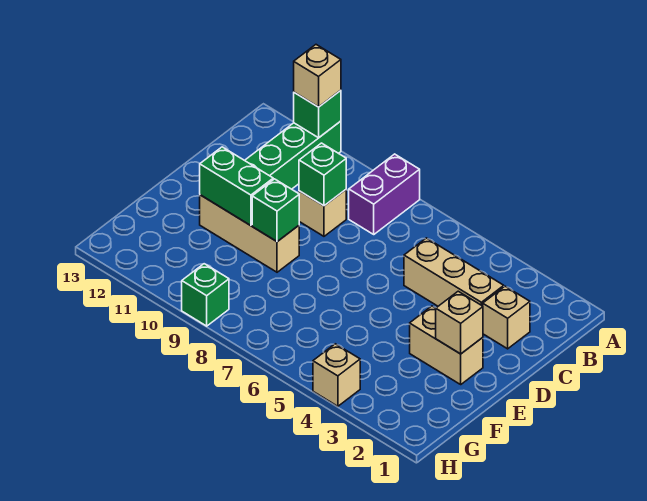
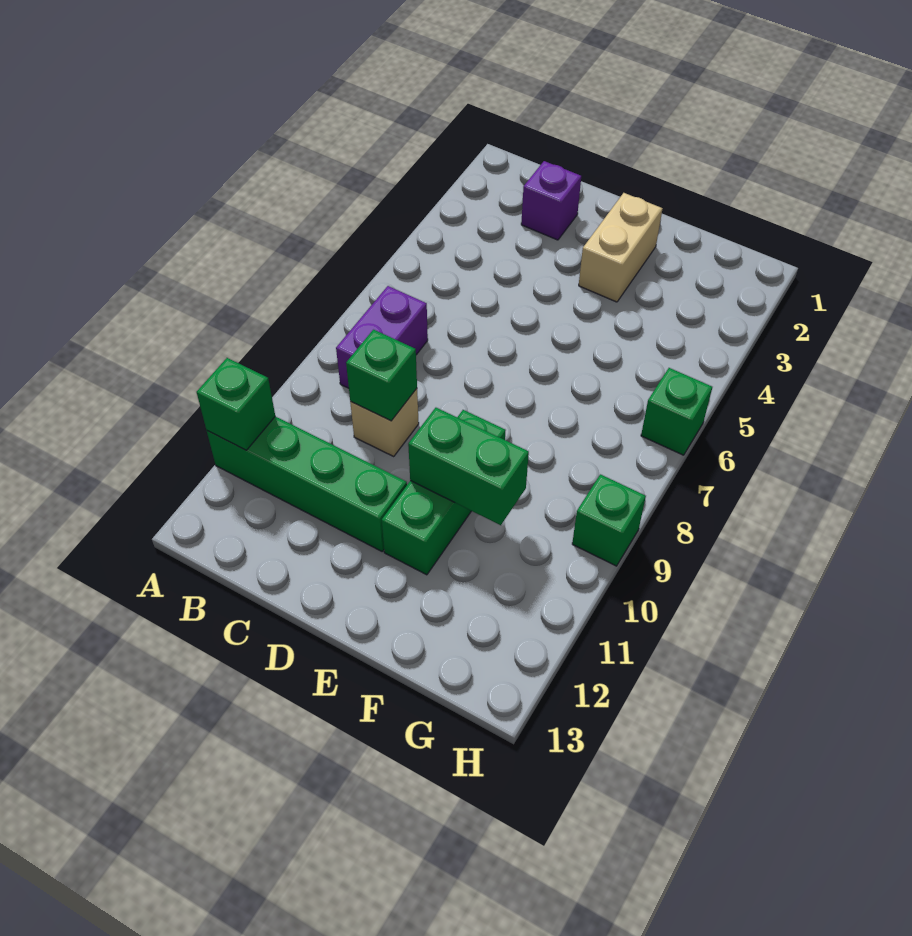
purple 1x2 brick [349,154,420,234] -> purple 1x2 brick turned to [336,286,428,388]
tan 1x1 brick [294,45,341,107] -> none
tan 1x1 brick [483,286,530,349] -> purple 1x1 brick [521,161,581,240]
tan 1x3 brick [404,238,504,306] -> none
tan 1x1 brick [436,291,483,354] -> none
tan 1x3 brick [200,195,299,272] -> green 1x3 brick [382,410,506,575]
green 1x1 brick [252,179,299,242] -> green 1x1 brick moved to [641,368,712,455]
green 1x2 brick [200,147,273,226] -> green 1x2 brick turned to [408,408,529,525]
tan 1x1 brick [313,344,360,406] -> none

